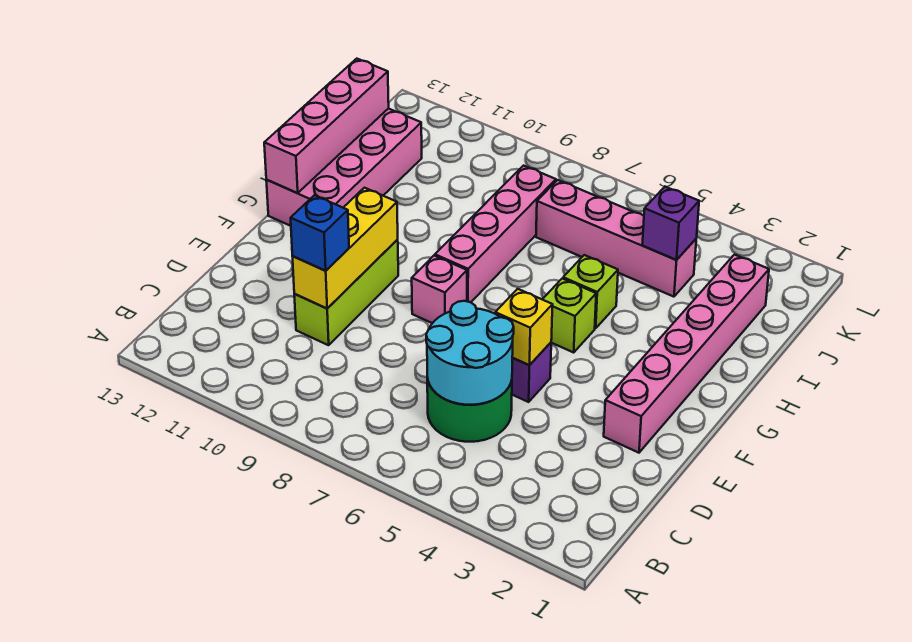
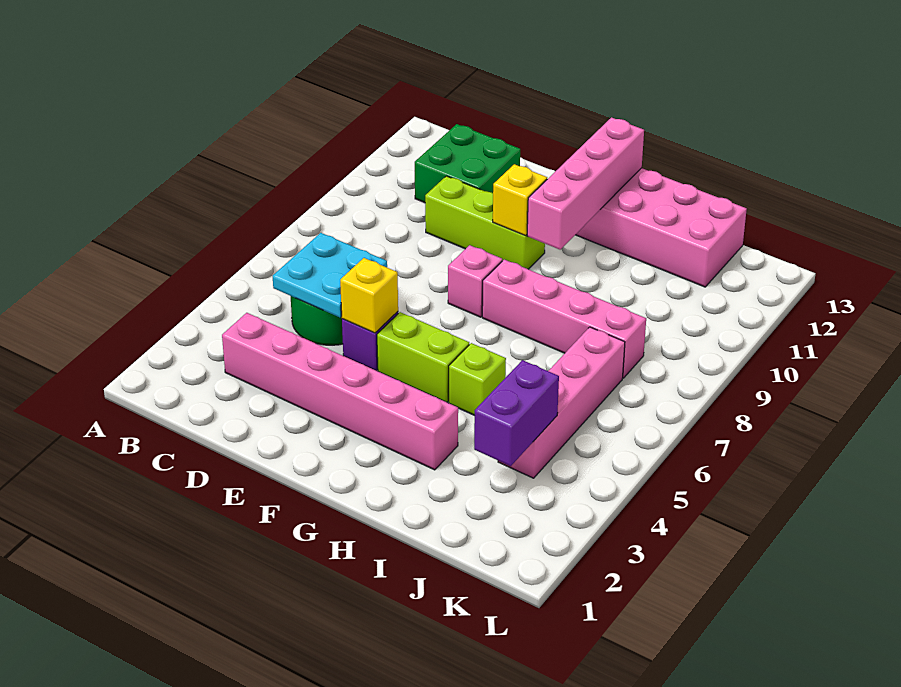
cyan 2x2 round brick [426,301,514,405] -> cyan 2x2 plate [273,233,387,317]
none -> green 2x2 brick [415,124,520,203]
yellow 1x3 brick [293,188,398,308] -> yellow 1x1 brick [493,164,547,235]
blue 1x1 brick [291,195,349,271] -> none
pink 1x6 brick [604,255,769,453] -> pink 1x6 brick moved to [222,313,458,470]
lime 1x1 brick [542,278,596,352] -> lime 1x2 brick [377,312,469,402]
pink 1x4 brick [264,59,389,193] -> pink 1x4 brick turned to [527,117,644,249]
purple 1x1 brick [642,187,699,260] -> purple 1x2 brick [474,360,559,466]

